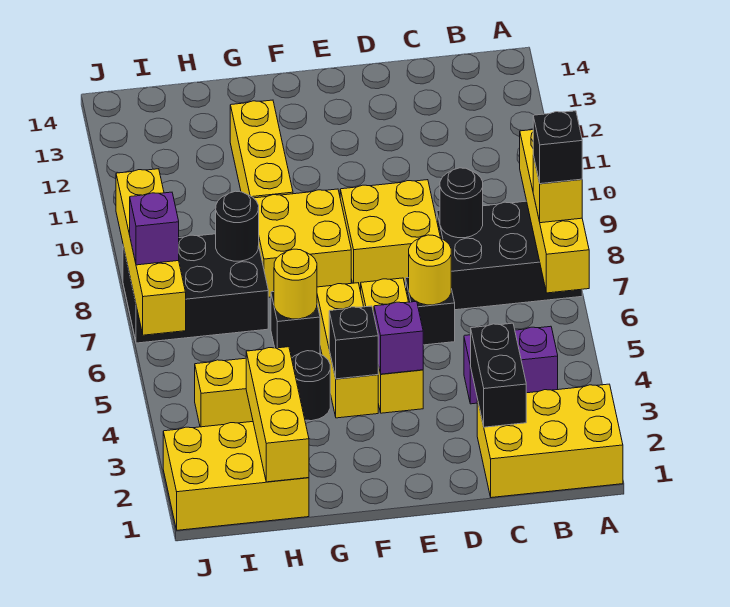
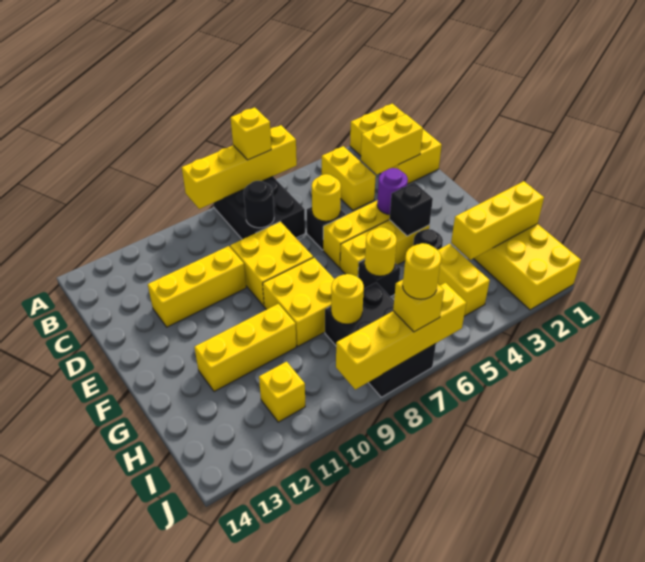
black 1x1 brick [533,111,582,184] -> none
purple 1x2 brick [464,326,558,404] -> yellow 1x2 brick [322,146,376,210]
black 1x2 brick [470,323,526,427] -> yellow 1x2 brick [361,114,423,174]
none -> yellow 1x3 brick [148,246,246,327]
purple 1x1 brick [374,301,423,374] -> purple 1x1 round brick [377,168,408,215]
black 1x1 round brick [216,191,259,261] -> yellow 1x1 round brick [331,274,364,324]
none -> yellow 1x1 brick [259,362,305,422]
purple 1x1 brick [130,192,179,265] -> yellow 1x1 brick [393,280,444,332]
none -> yellow 1x1 round brick [403,243,441,299]

